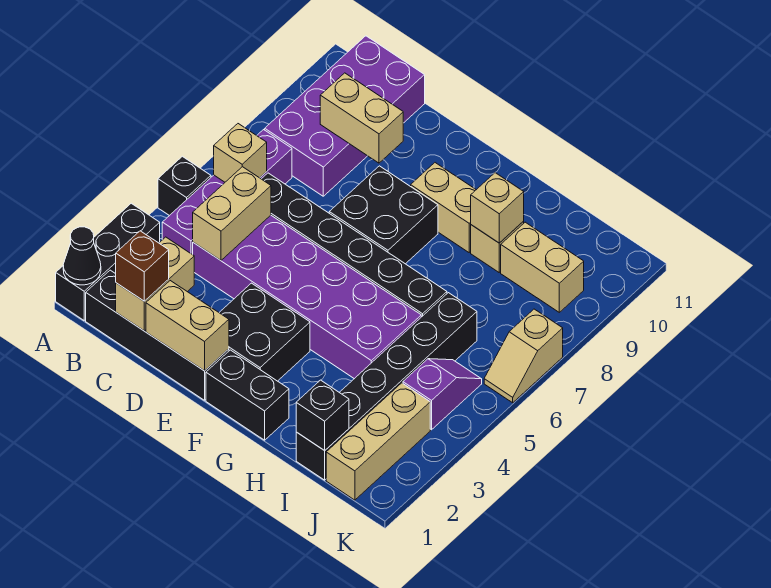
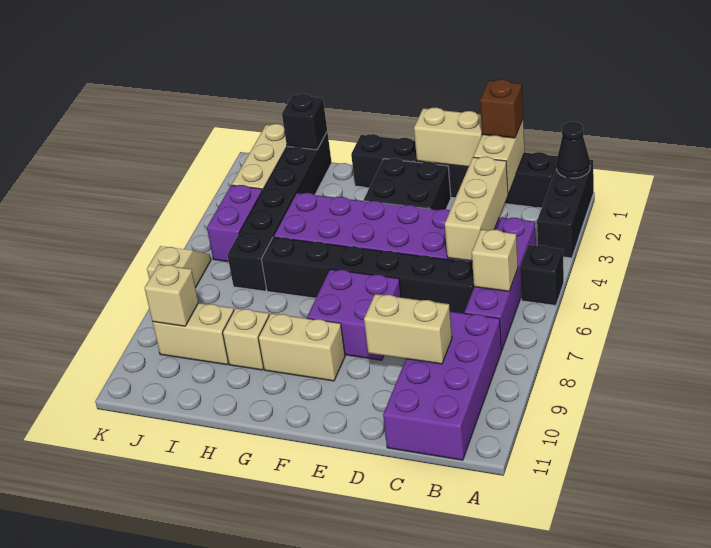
tan 1x2 brick [193,167,271,260] -> tan 1x3 brick [445,157,508,261]
black 2x2 brick [329,166,438,264] -> purple 2x2 brick [307,269,401,360]
tan 1x1 brick [471,173,524,243] -> tan 1x1 brick moved to [145,265,199,326]
purple 1x2 slope [403,359,482,430] -> purple 1x2 brick [207,185,262,262]

